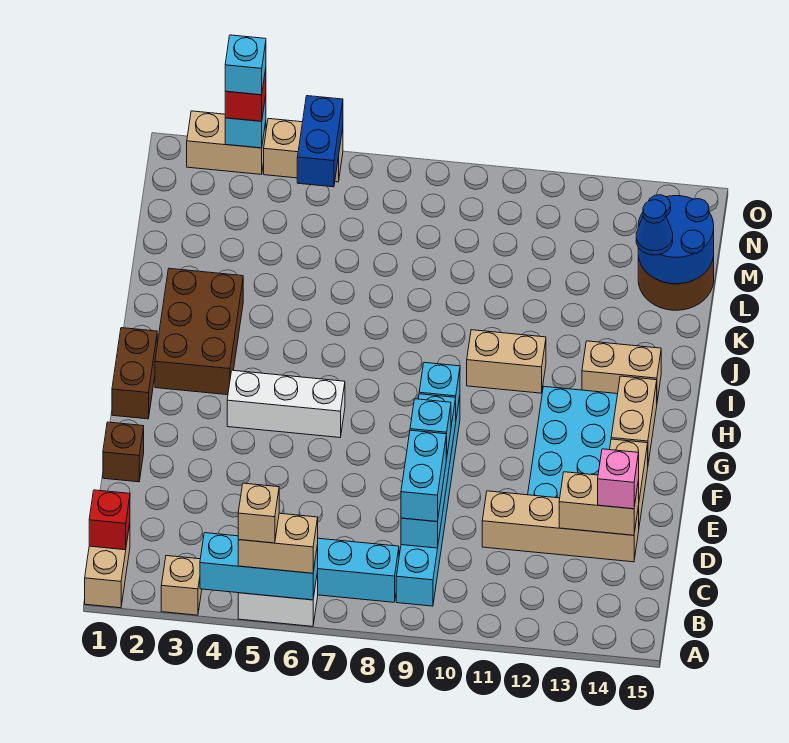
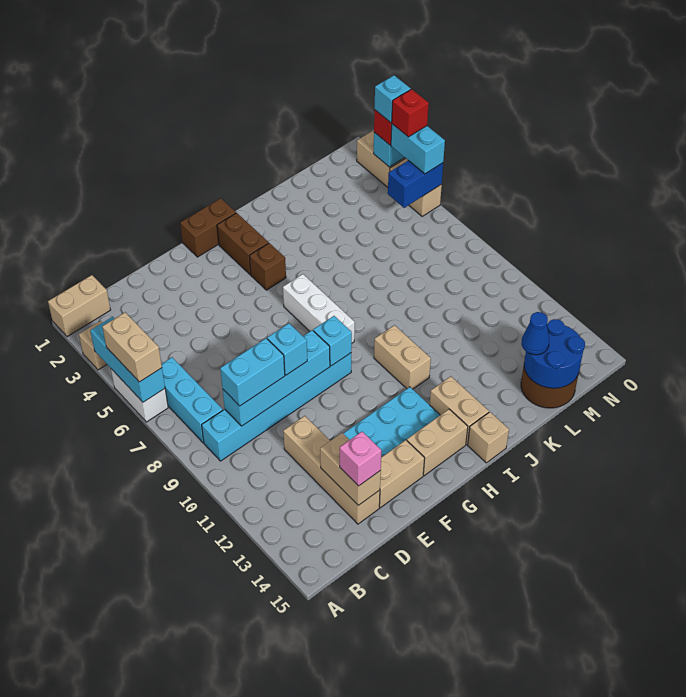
tan 1x1 brick [238,483,279,543] -> tan 1x1 brick moved to [468,412,509,463]
red 1x1 brick [89,490,130,550] -> red 1x1 brick moved to [391,89,429,137]
brown 1x1 brick [103,422,144,482] -> brown 1x1 brick moved to [249,243,286,290]
white 1x3 brick [227,370,345,438] -> white 1x3 brick moved to [283,274,355,343]
brown 2x3 brick [155,269,243,395] -> brown 1x2 brick [217,213,269,275]
none -> cyan 1x2 brick [391,124,445,174]

